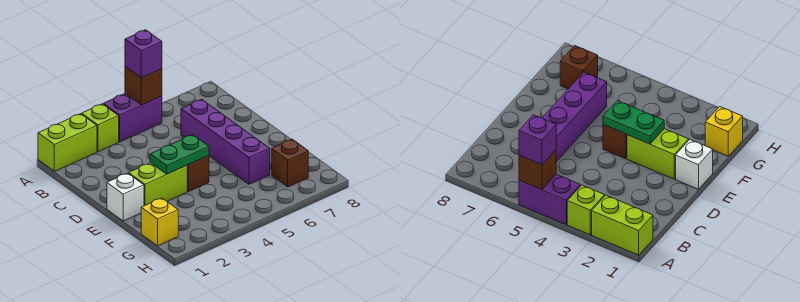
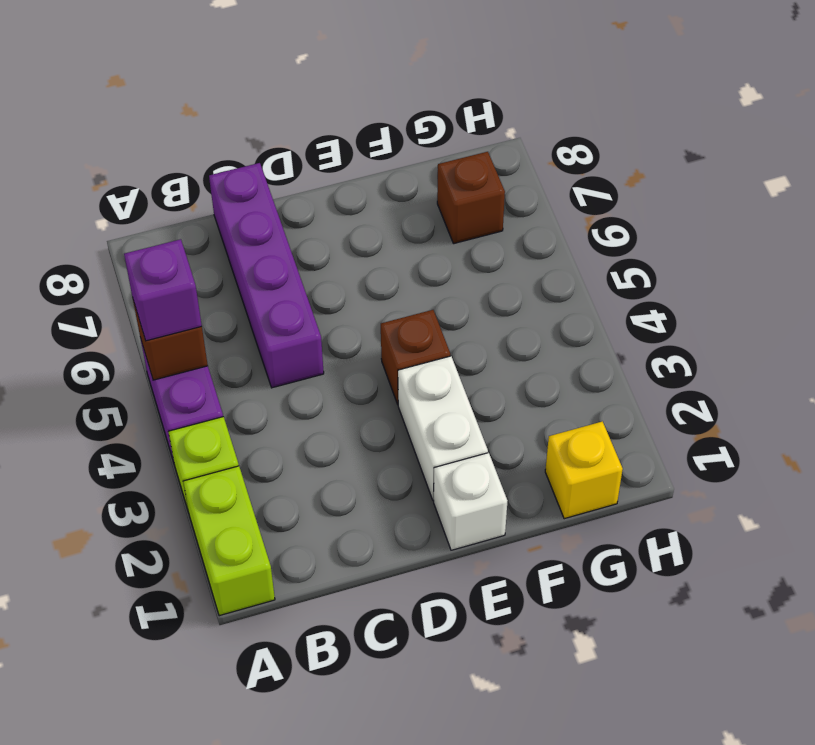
purple 1x4 brick [181,99,270,184] -> purple 1x4 brick turned to [209,163,324,388]
lime 1x2 brick [129,163,187,206] -> white 1x2 brick [398,356,488,500]
green 1x2 plate [150,135,209,174] -> none

